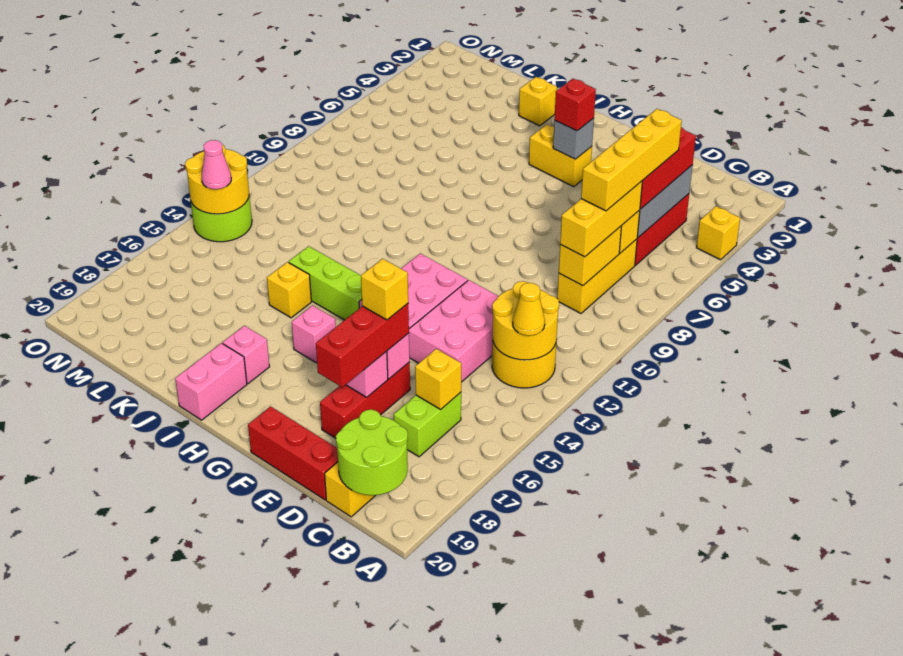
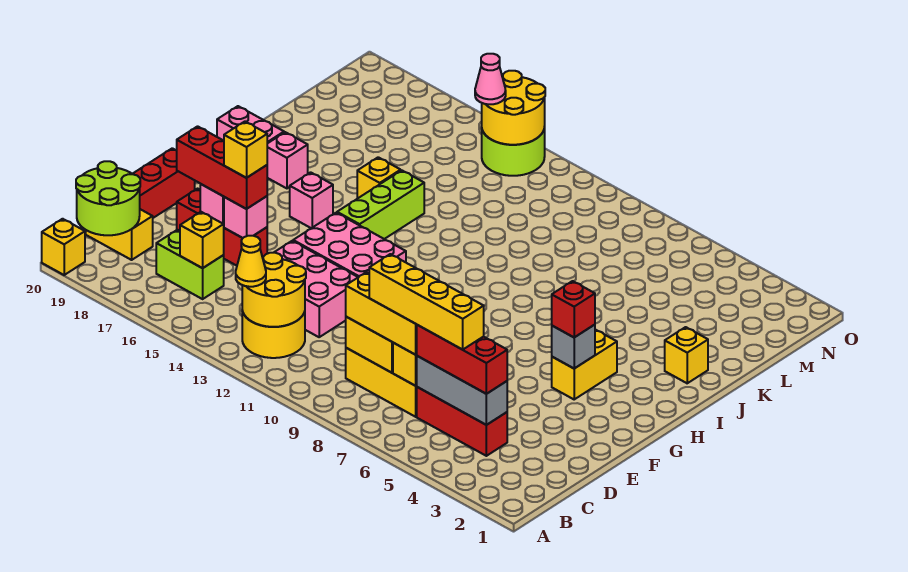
yellow 1x1 brick [696,206,740,260] -> yellow 1x1 brick moved to [42,219,85,275]

